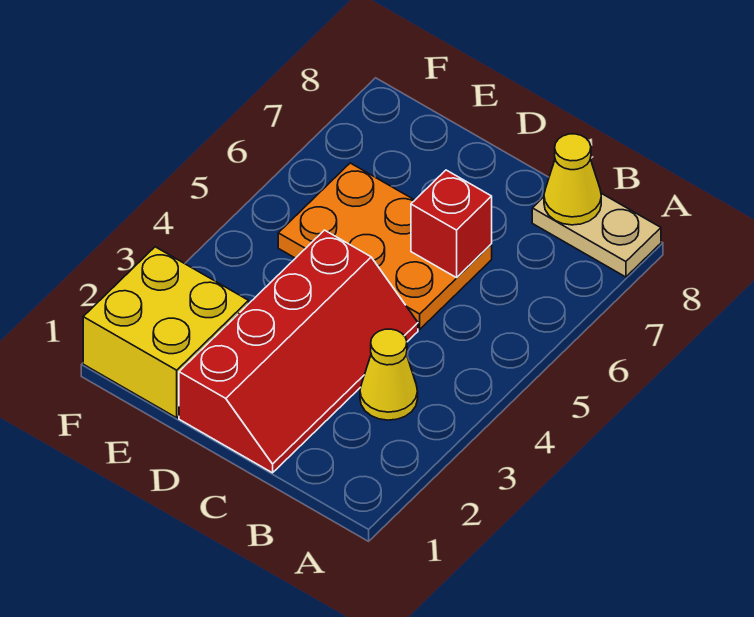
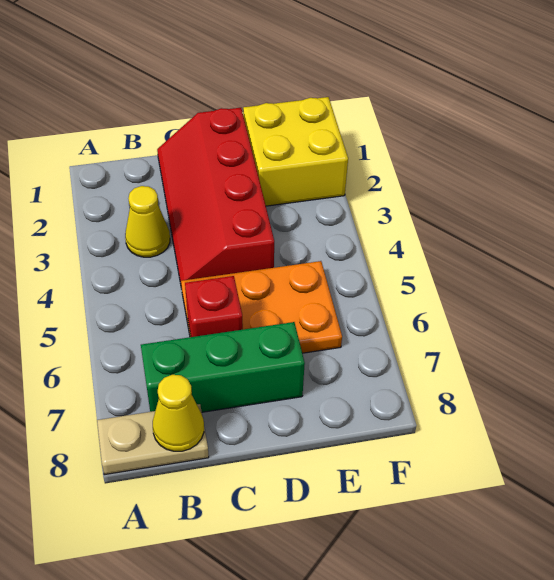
none -> green 1x3 brick [141,322,305,412]

